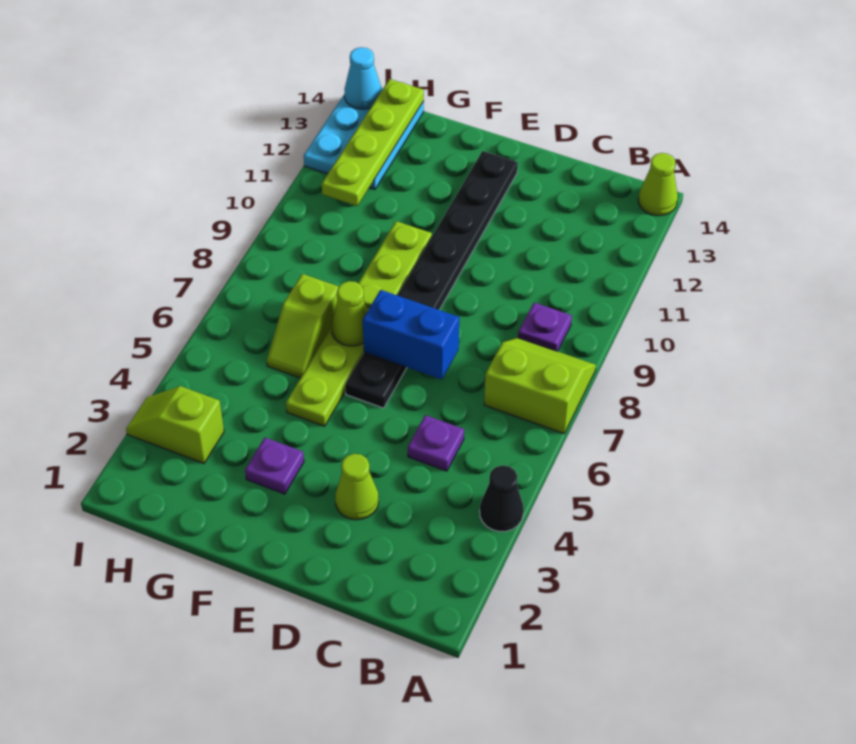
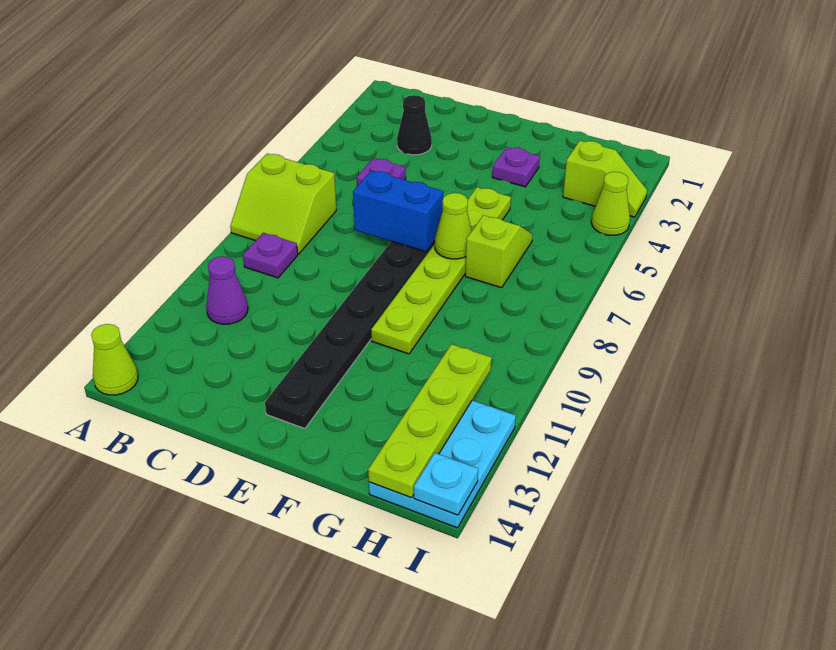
black 1x1 cone [480,465,524,531] -> black 1x1 cone moved to [397,95,432,155]
none -> purple 1x1 cone [206,256,248,324]
lime 1x1 cone [335,454,379,520] -> lime 1x1 cone moved to [591,172,630,235]
cyan 1x1 cone [344,47,382,109] -> cyan 1x1 plate [414,453,478,515]

